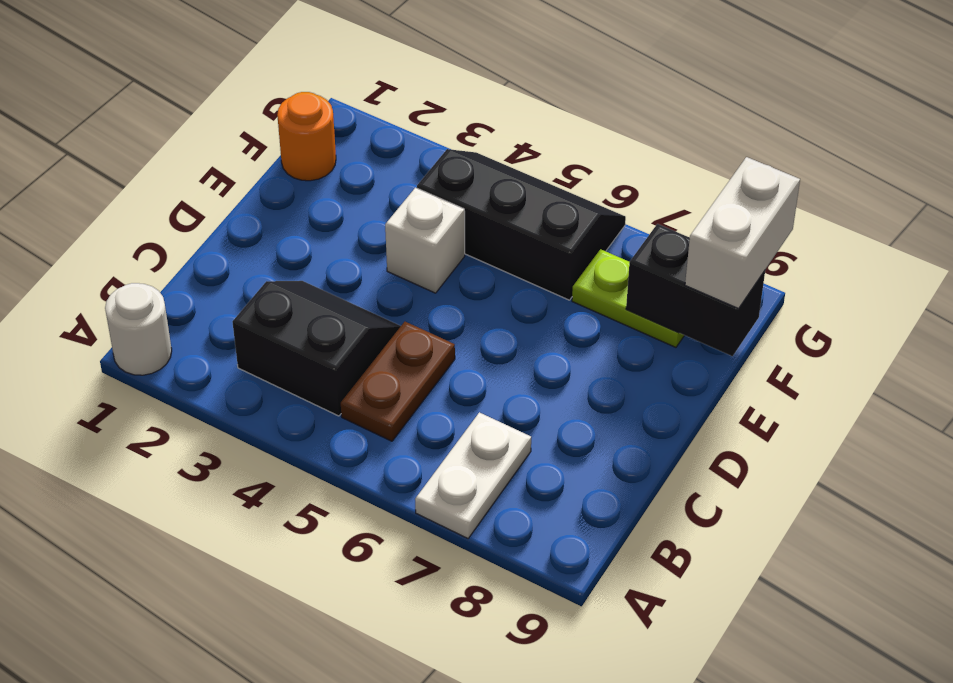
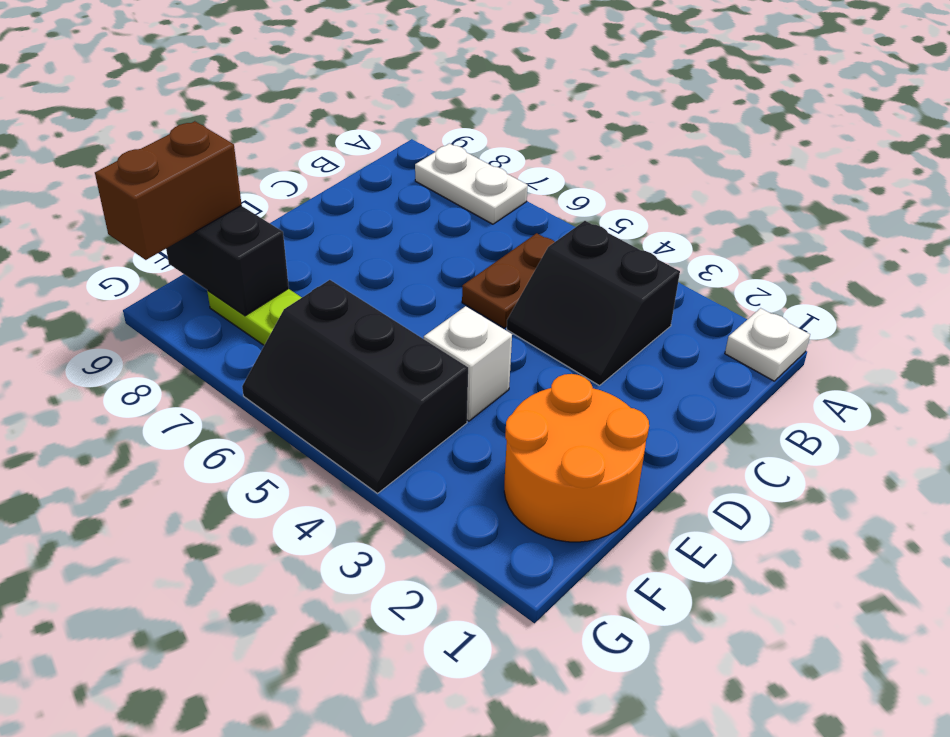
white 1x1 round brick [105,283,172,375] -> white 1x1 plate [725,308,810,381]
white 1x2 plate [415,412,531,538] -> white 1x2 plate turned to [415,143,528,224]
orange 1x1 round brick [277,92,336,181] -> orange 2x2 round brick [504,374,649,542]
white 1x2 brick [685,157,800,309] -> brown 1x2 brick [95,121,242,260]

